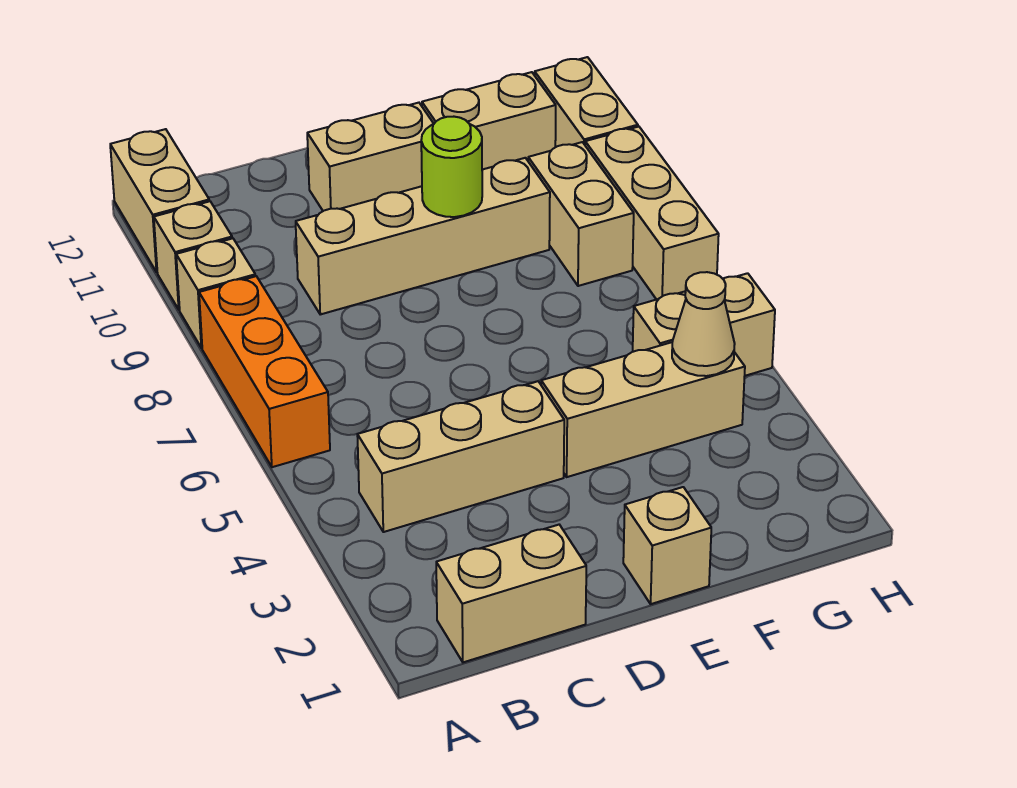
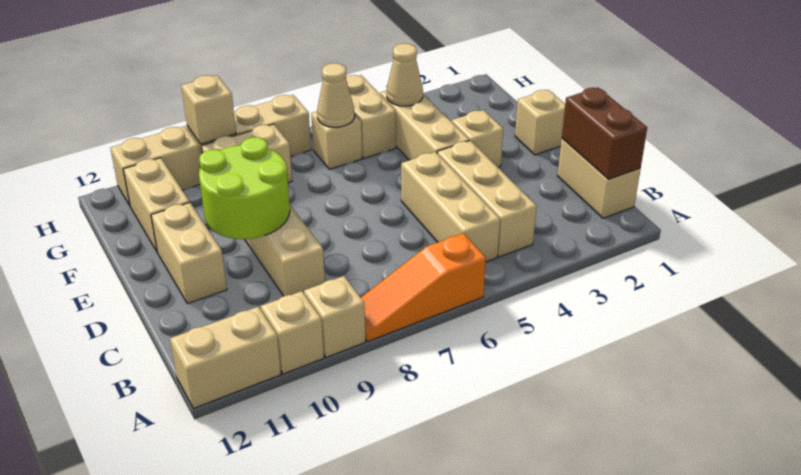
orange 1x3 brick [199,276,330,467] -> orange 1x3 slope [361,233,486,342]
none -> brown 1x2 brick [562,88,647,179]
none -> tan 1x3 brick [401,152,500,262]
none -> tan 1x1 brick [452,110,503,167]
lime 1x1 round brick [421,117,482,217] -> lime 2x2 round brick [199,137,290,239]
none -> tan 1x1 brick [311,111,362,169]
none -> tan 1x1 cone [317,63,355,127]
none -> tan 1x1 brick [181,75,236,144]

